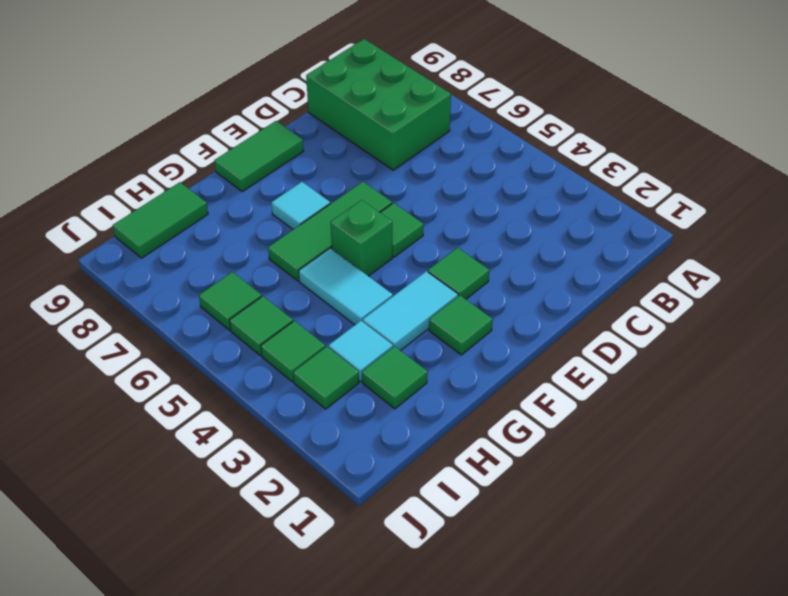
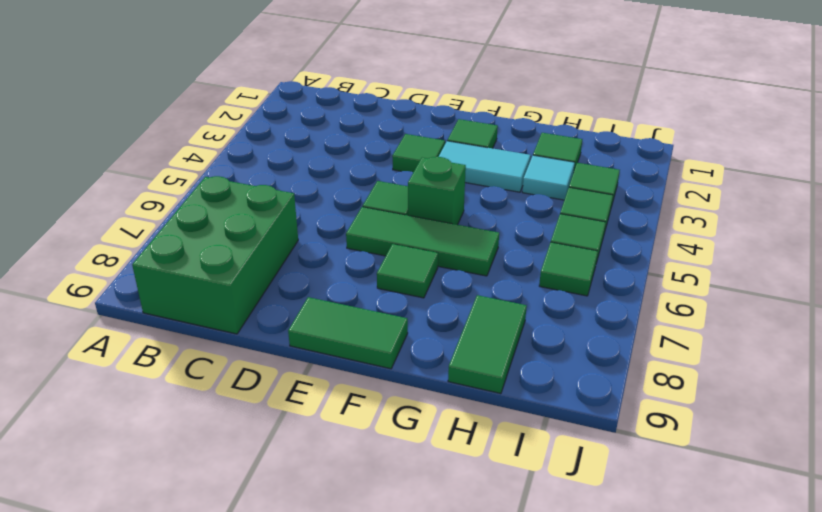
cyan 1x1 tile [271,182,330,229] -> green 1x1 tile [377,244,438,298]
cyan 1x2 tile [299,248,393,325] -> none
green 1x2 tile [113,182,208,258] -> green 1x2 tile turned to [448,295,527,394]

